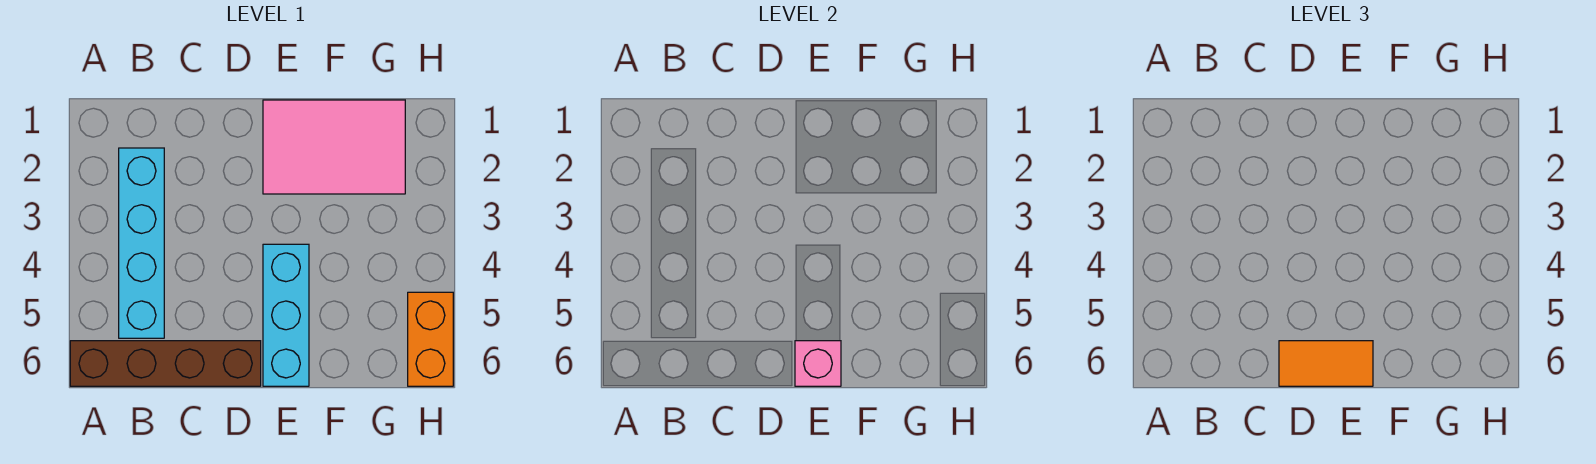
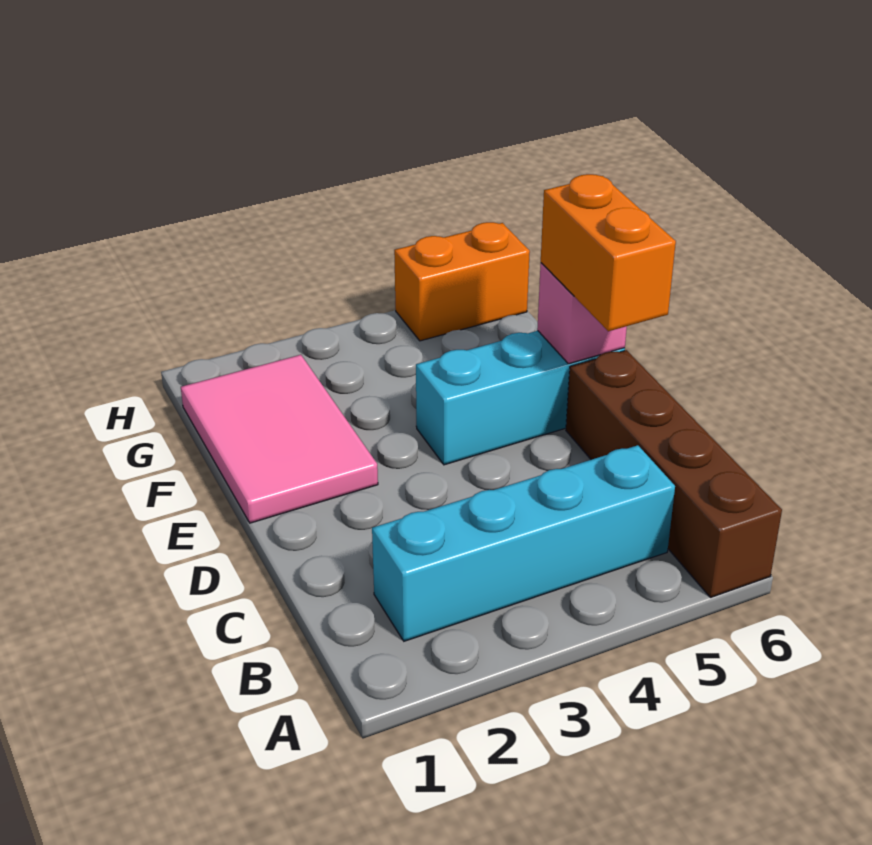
orange 1x2 tile [1279,341,1373,386] -> orange 1x2 brick [541,174,676,331]

